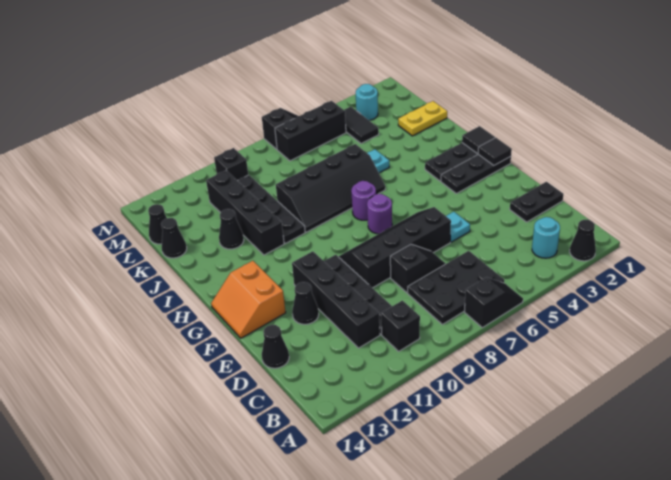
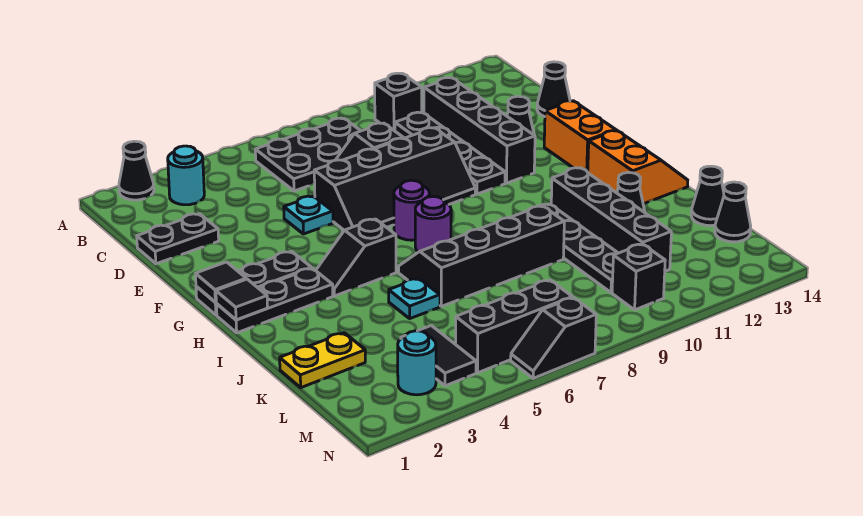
black 1x2 slope [465,277,523,328] -> black 1x2 slope moved to [316,219,396,296]
none -> orange 2x2 slope [588,131,688,204]

